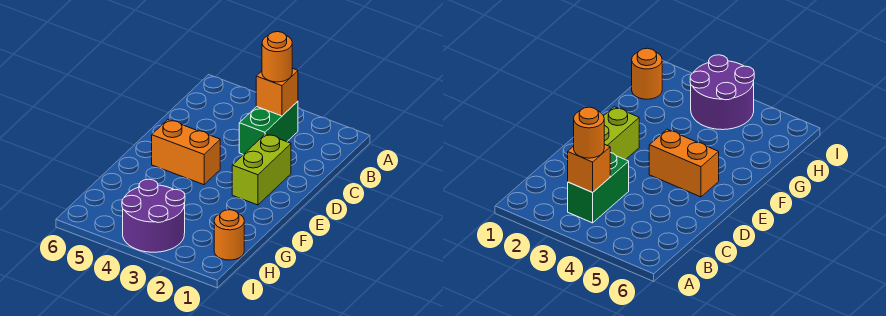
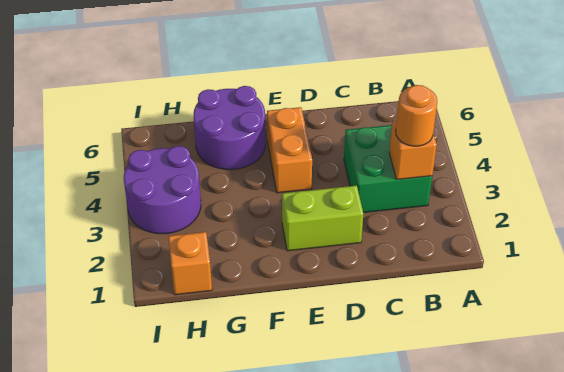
green 1x2 brick [239,101,298,155] -> green 2x2 brick [344,125,432,213]
none -> purple 2x2 round brick [194,86,266,170]
orange 1x1 round brick [214,210,244,260] -> orange 1x1 brick [168,232,212,295]

